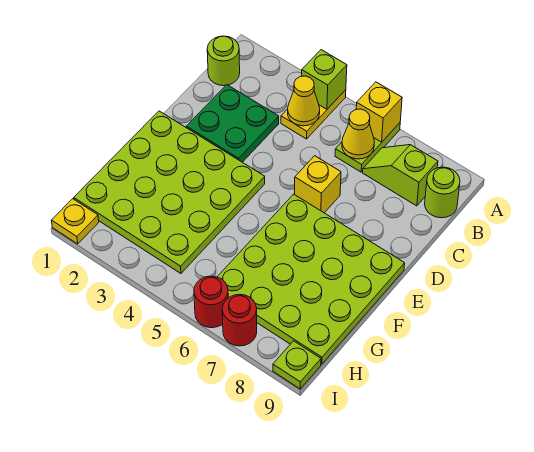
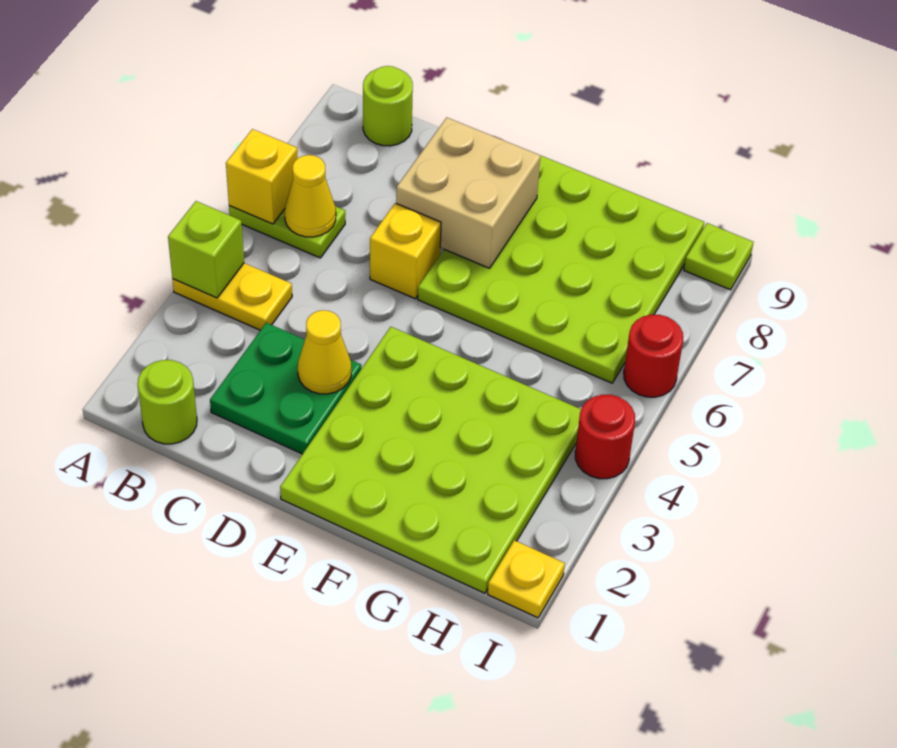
yellow 1x1 cone [288,76,320,126] -> yellow 1x1 cone moved to [298,310,351,394]
lime 1x2 slope [363,145,438,206] -> none
none -> tan 2x2 brick [396,118,541,268]
red 1x1 round brick [222,294,257,346] -> red 1x1 round brick moved to [575,395,635,479]

